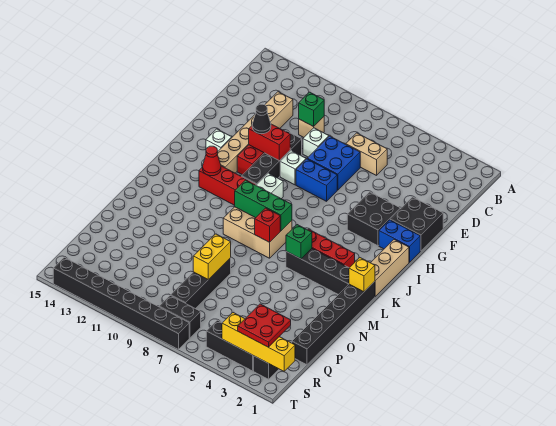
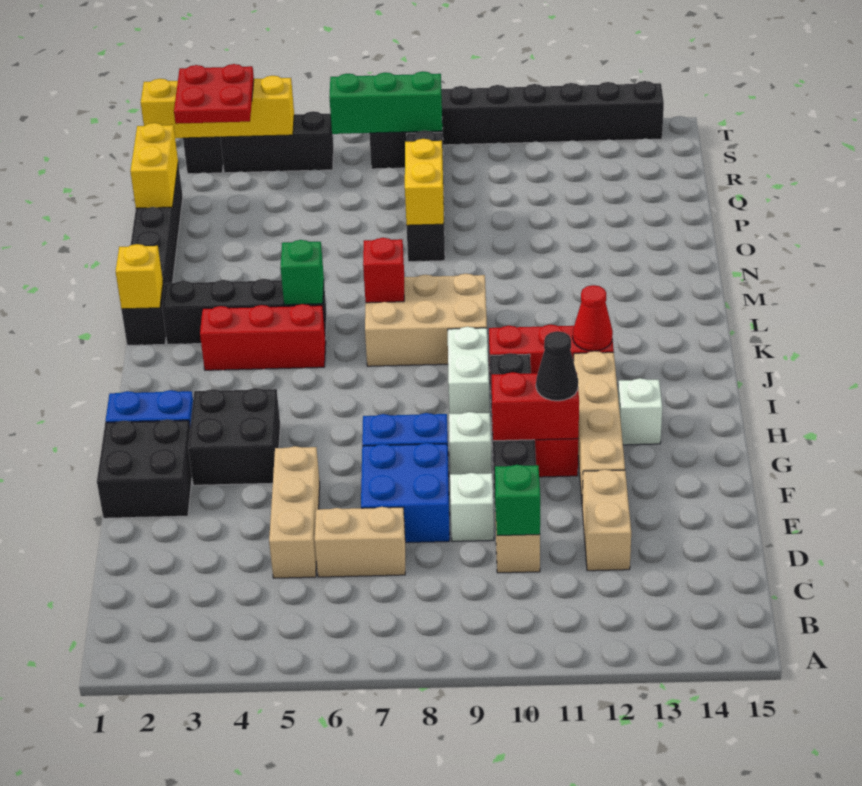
tan 1x3 brick [371,240,409,297] -> tan 1x3 brick moved to [269,446,320,578]
green 1x3 brick [235,180,292,231] -> green 1x3 brick moved to [329,71,442,134]
none -> yellow 1x2 brick [130,123,178,208]

